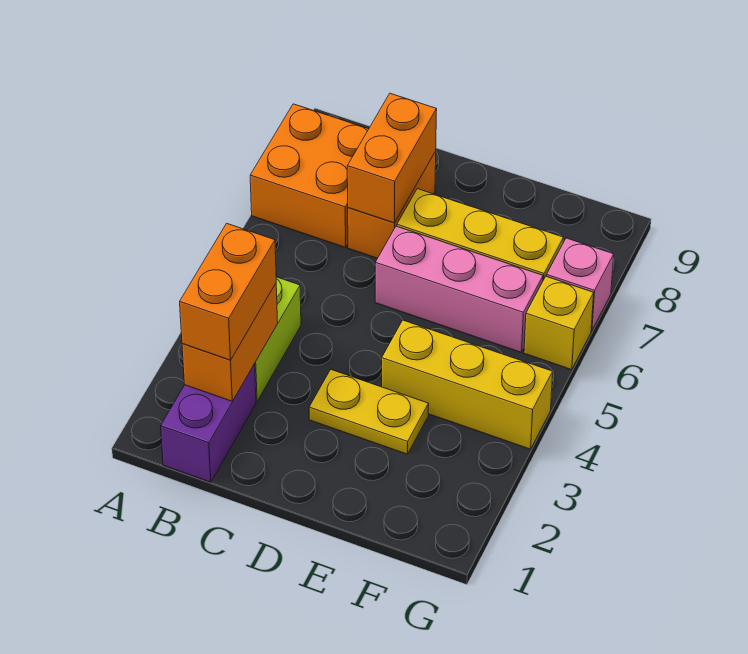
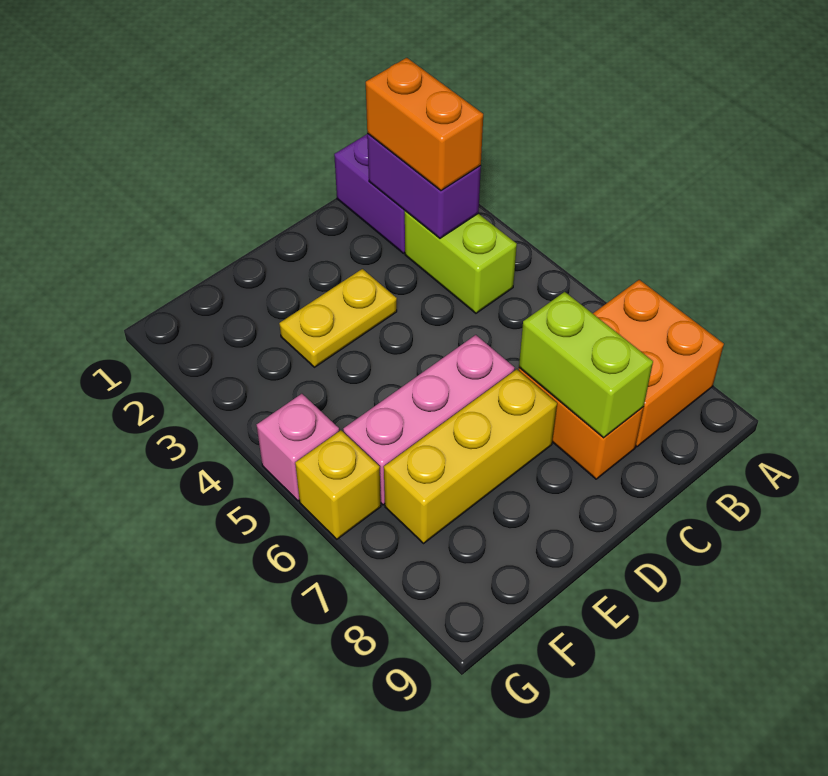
orange 1x2 brick [182,284,278,401] -> purple 1x2 brick [367,134,481,238]
orange 1x2 brick [347,93,437,223] -> lime 1x2 brick [519,292,653,438]
yellow 1x3 brick [382,320,553,449] -> none
pink 1x1 brick [546,238,614,331] -> pink 1x1 brick moved to [257,394,339,501]

